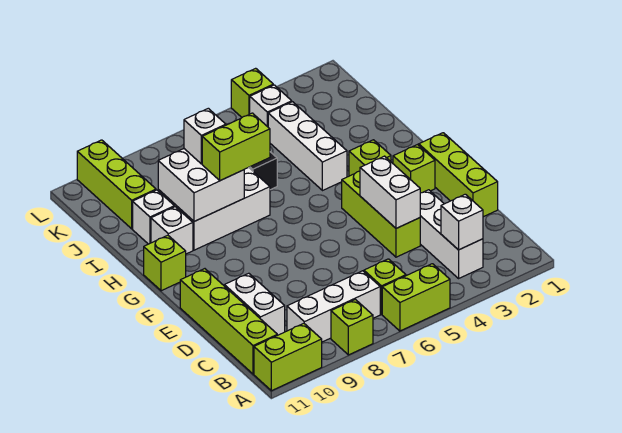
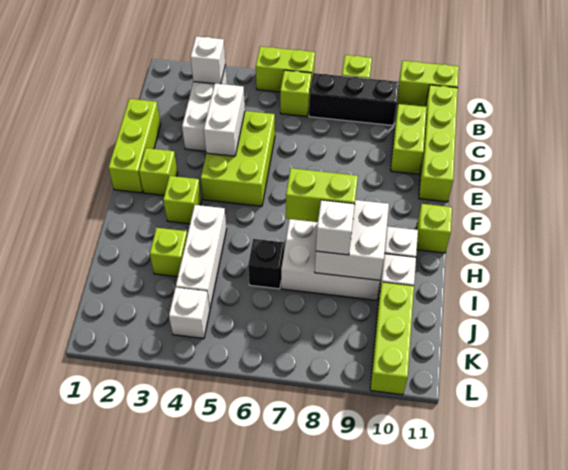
white 1x3 brick [287,271,380,342] -> black 1x3 brick [309,73,399,125]
white 1x2 brick [224,273,285,335] -> lime 1x2 brick [391,104,427,174]
lime 1x3 brick [342,171,420,257] -> lime 2x3 brick [201,111,275,206]
lime 1x1 brick [231,68,273,117] -> lime 1x1 brick moved to [150,228,187,277]

